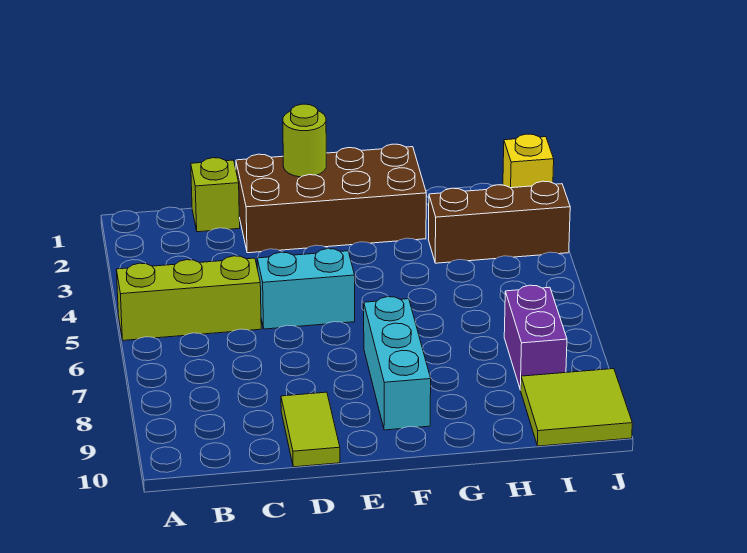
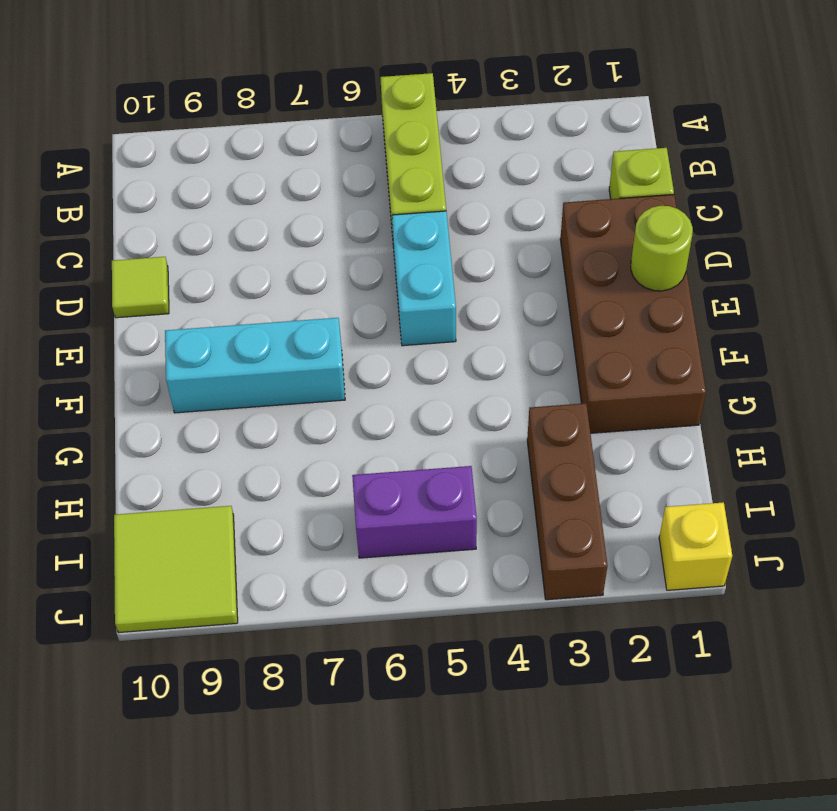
lime 1x2 tile [281,392,340,467] -> lime 1x1 tile [112,257,169,318]
purple 1x2 brick [504,285,567,390] -> purple 1x2 brick moved to [352,466,477,558]

